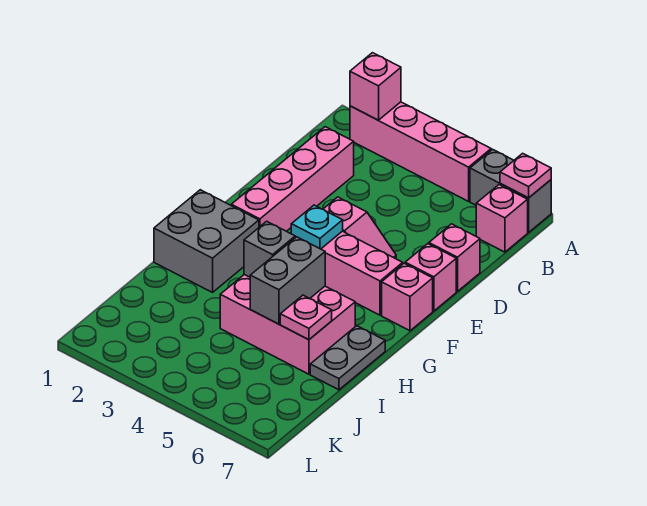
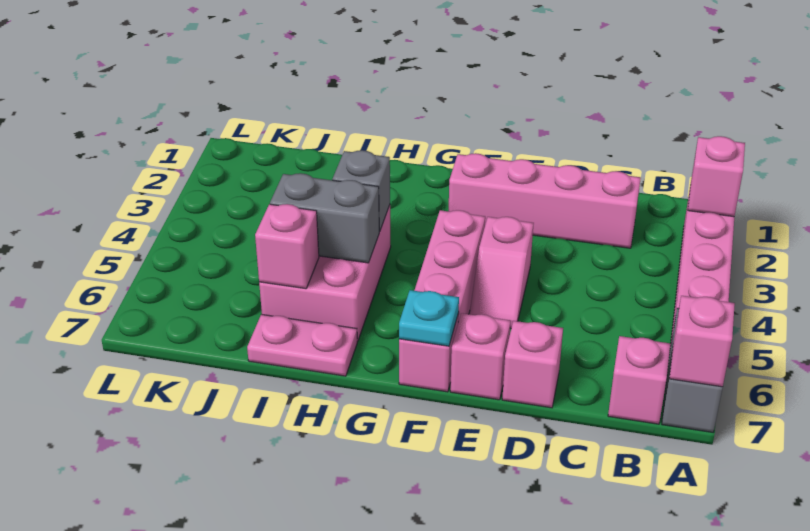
pink 1x1 plate [500,153,551,198] -> pink 1x1 brick [669,296,735,387]
cyan 1x1 plate [291,205,343,249] -> cyan 1x1 plate moved to [399,290,459,346]
grey 2x2 brick [154,190,259,292] -> none
grey 1x2 plate [310,326,385,390] -> pink 1x2 plate [247,314,357,376]
pink 1x1 plate [280,295,332,340] -> pink 1x1 brick [255,204,319,289]

